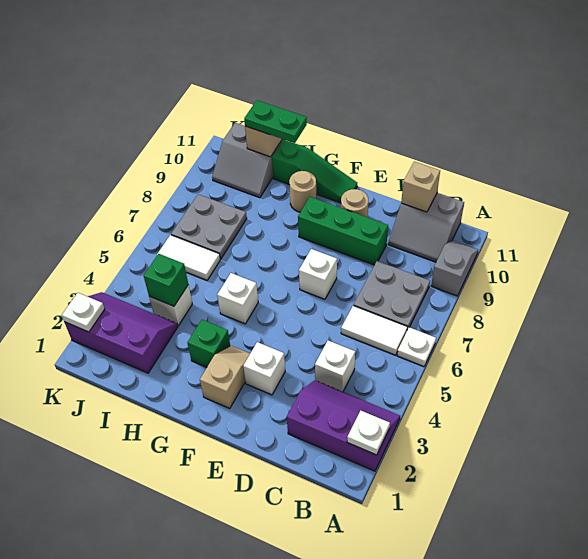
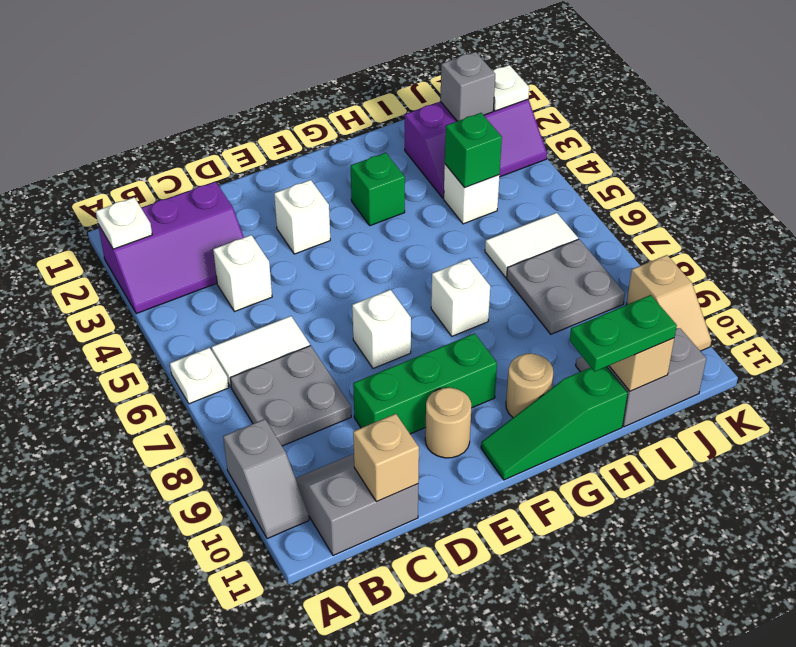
tan 1x2 slope [200,346,250,409] -> tan 1x2 slope moved to [626,255,711,351]
white 1x1 brick [217,273,258,324] -> white 1x1 brick moved to [431,259,490,336]
none -> grey 1x1 brick [440,52,495,121]

